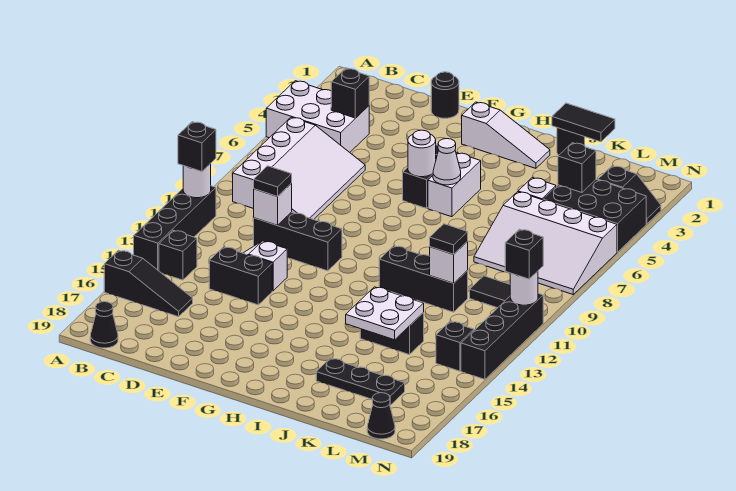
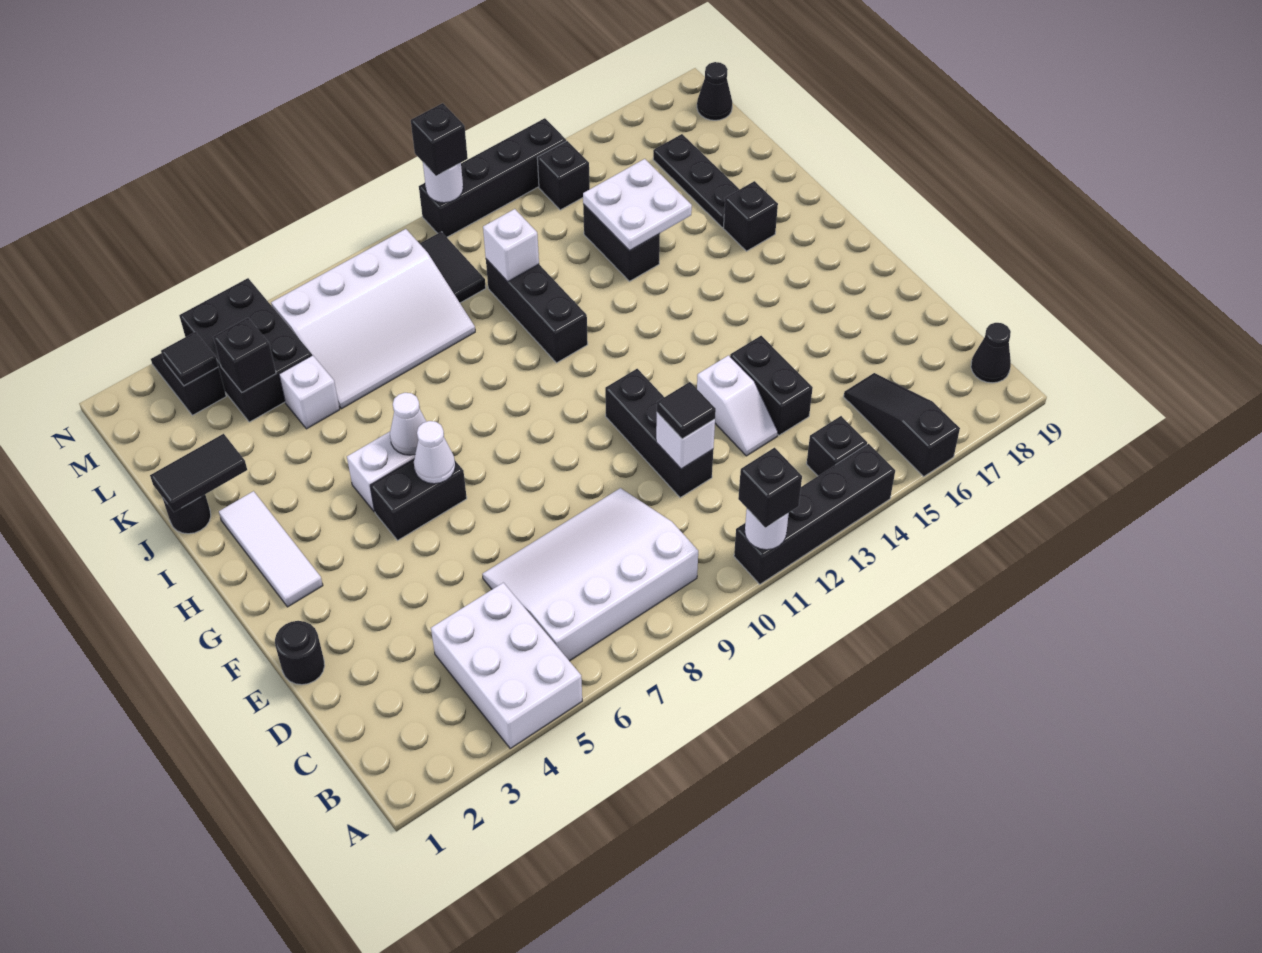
black 1x1 brick [331,68,369,118] -> black 1x1 brick moved to [723,181,778,251]
white 1x3 slope [462,102,550,168] -> white 1x3 tile [219,491,323,607]
white 1x1 round brick [408,130,436,177] -> white 1x1 cone [414,421,455,484]
black 1x2 tile [552,103,615,142] -> black 1x2 tile turned to [150,434,247,512]
white 3x4 slope [474,192,617,294] -> white 3x4 slope turned to [271,229,475,409]
black 1x1 tile [430,224,468,254] -> black 1x1 tile moved to [161,332,218,386]

